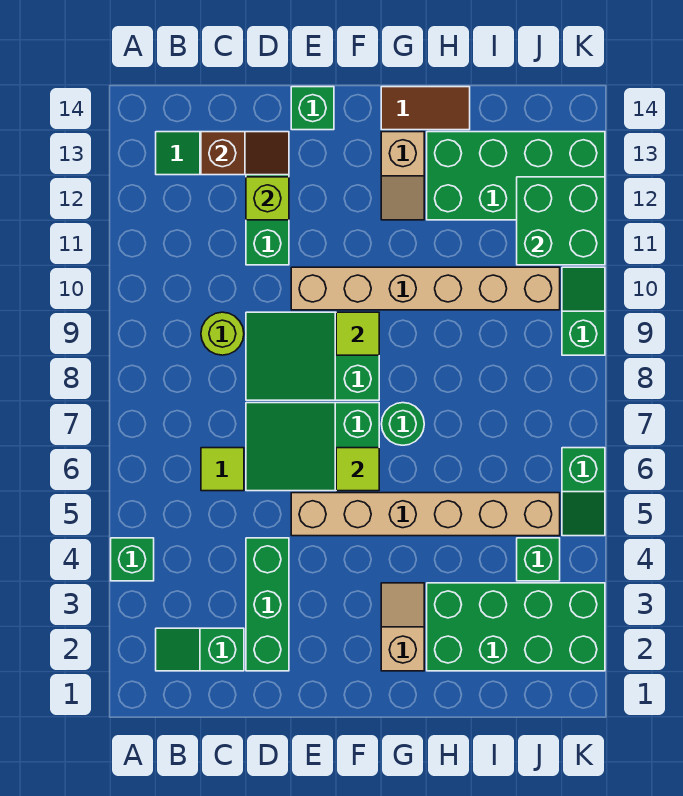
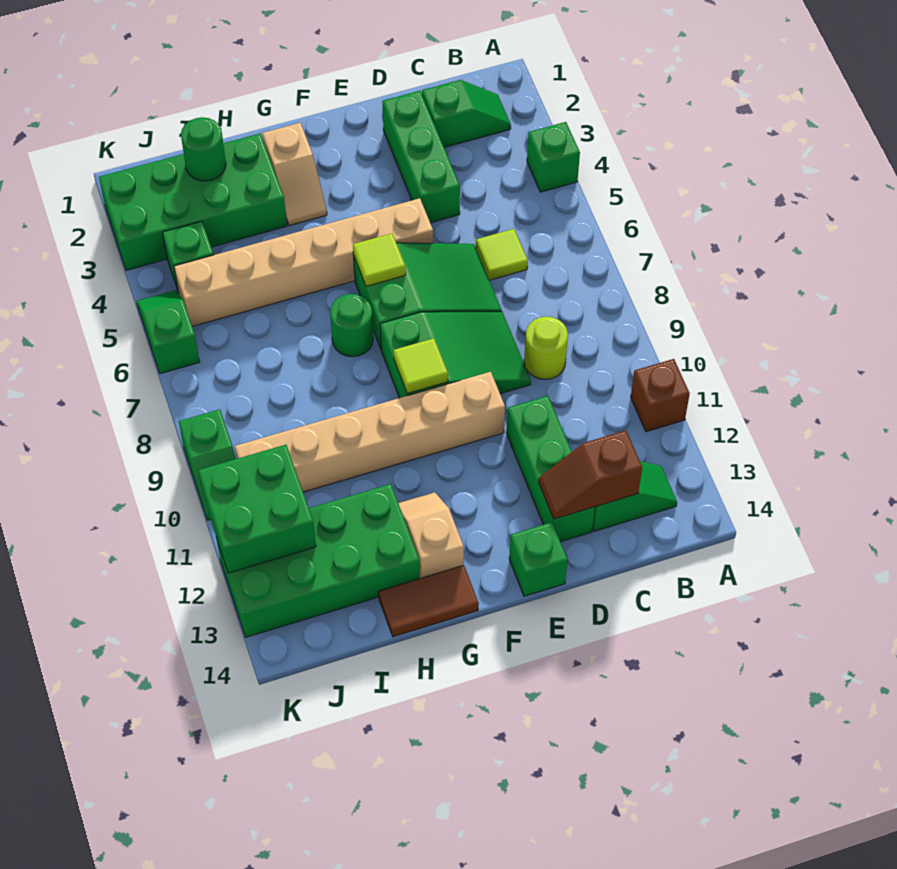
none -> brown 1x1 brick [631,359,690,432]
lime 1x1 brick [246,177,289,220] -> none
none -> green 1x1 round brick [181,117,226,181]

